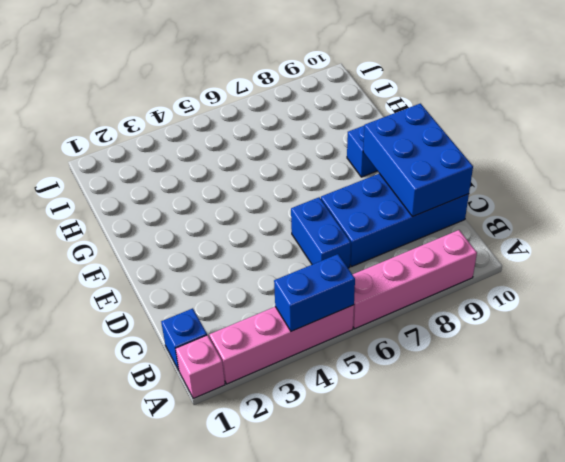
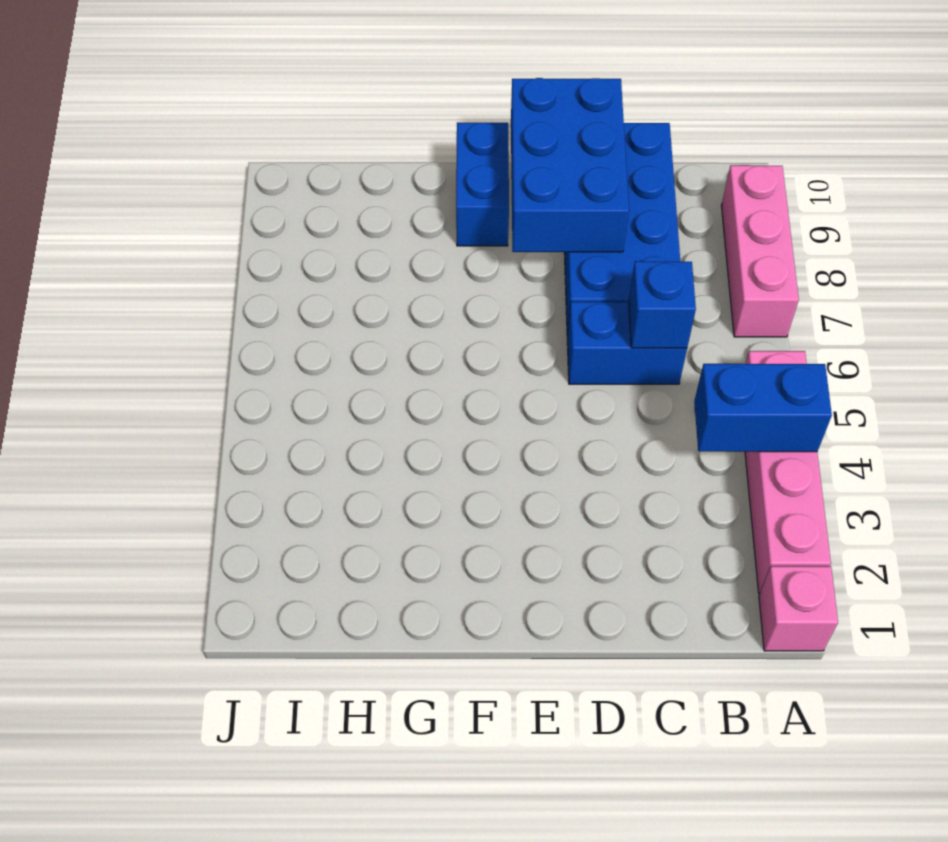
blue 1x2 brick [274,254,355,331] -> blue 1x2 brick turned to [694,364,832,452]
pink 1x4 brick [352,230,477,329] -> pink 1x3 brick [721,165,799,337]
blue 1x1 brick [161,308,207,370] -> blue 1x1 brick moved to [629,261,696,348]
blue 2x3 brick [363,104,473,217] -> blue 2x3 brick turned to [511,78,629,252]

